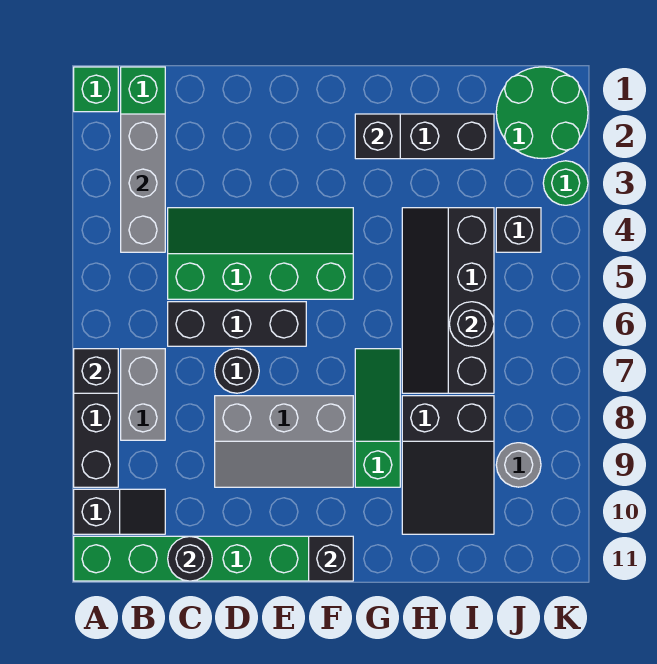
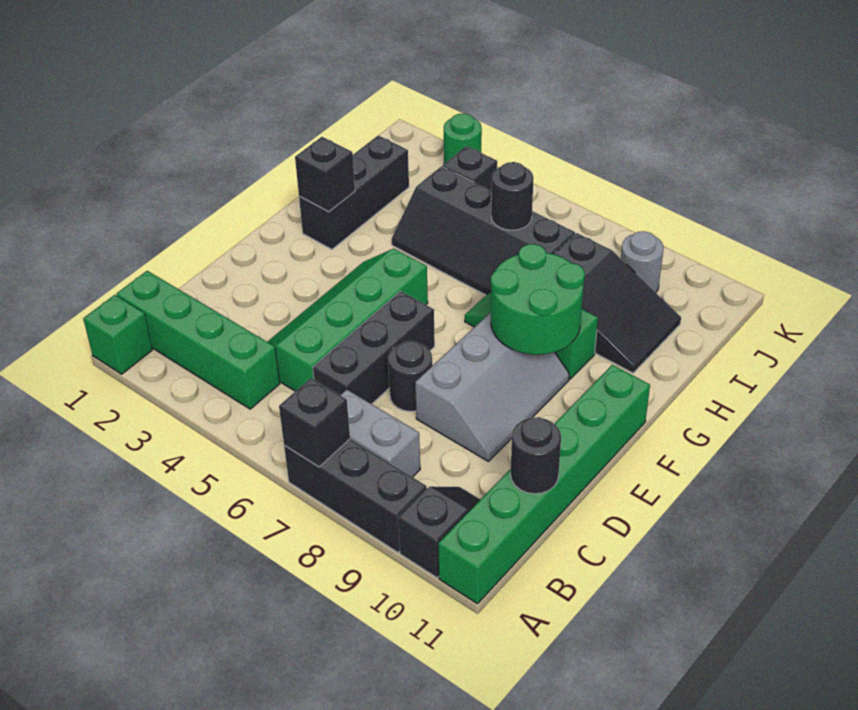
grey 1x3 brick [121,114,165,252] -> none
black 1x1 brick [309,536,353,581] -> none
green 2x2 round brick [496,67,588,159] -> green 2x2 round brick moved to [491,244,585,355]

